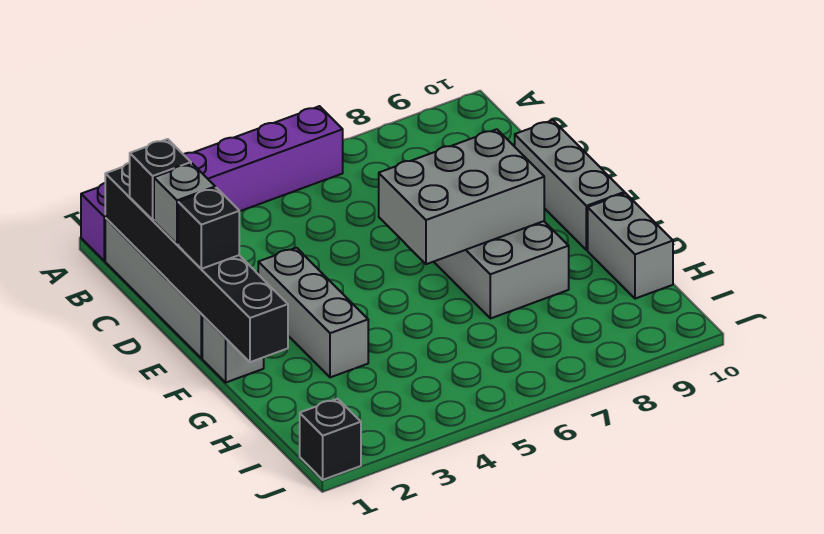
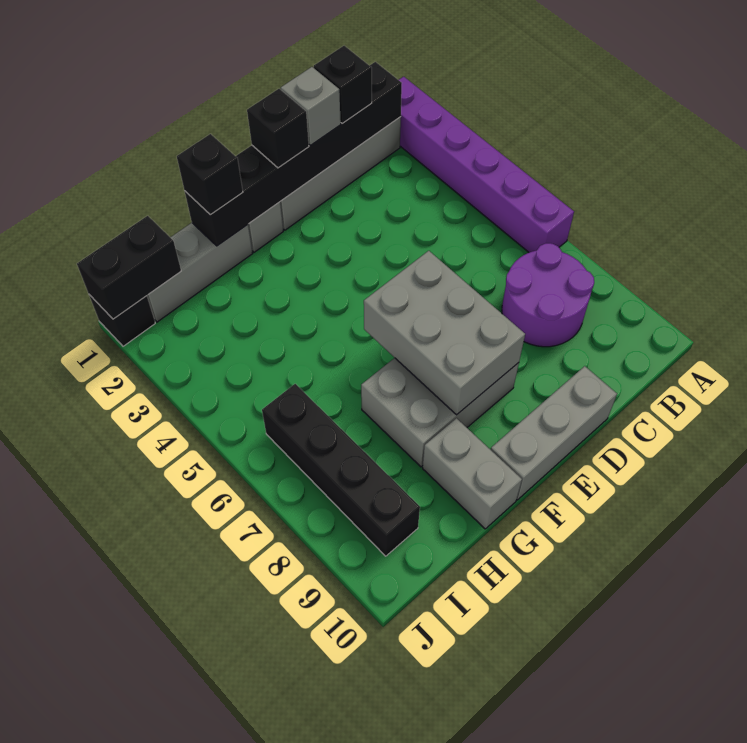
none -> purple 2x2 round brick [502,243,594,347]
grey 1x3 brick [258,248,368,377] -> grey 1x3 brick moved to [147,223,253,322]
none -> black 1x1 brick [177,134,243,214]
grey 1x2 brick [588,193,673,299] -> grey 1x2 brick turned to [423,418,522,529]
none -> black 1x2 brick [77,216,181,319]
none -> black 1x4 brick [262,384,420,556]

